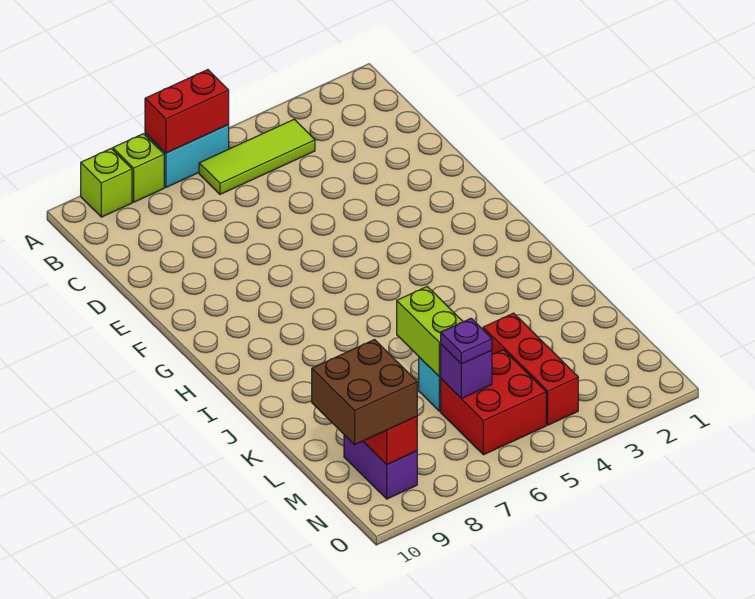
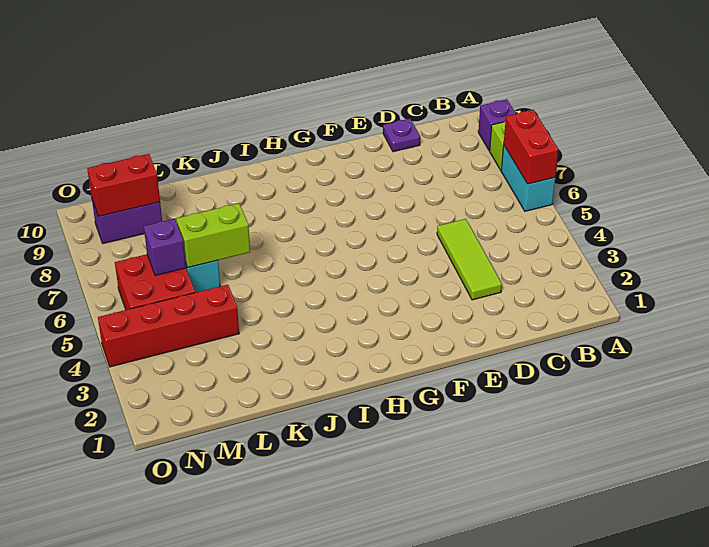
lime 1x1 brick [81,149,132,217] -> purple 1x1 brick [478,99,516,151]
lime 1x3 tile [199,119,315,194] -> lime 1x3 tile moved to [437,219,502,300]
red 1x3 brick [483,313,578,425] -> red 1x4 brick [98,285,239,367]
purple 1x1 plate [441,318,492,364] -> purple 1x1 plate moved to [383,119,420,152]
brown 2x2 brick [312,340,417,445] -> none

